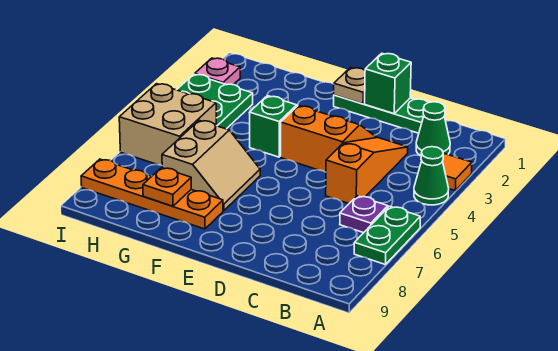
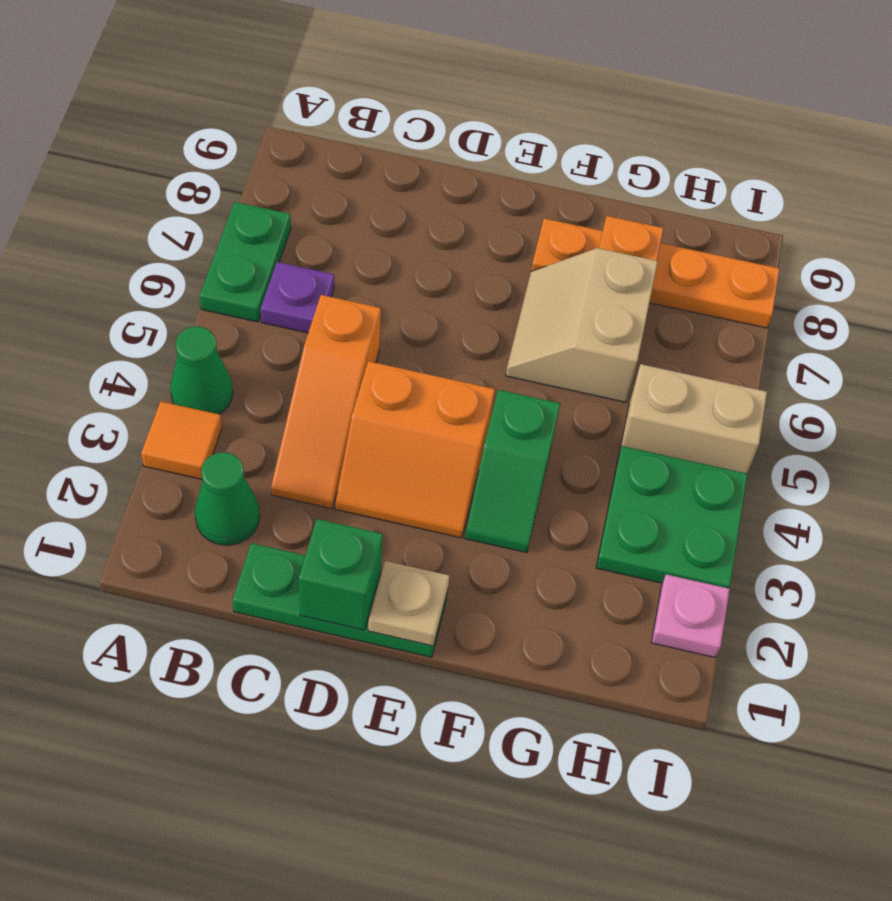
tan 2x2 brick [119,84,216,165] -> tan 1x2 brick [619,364,767,473]

